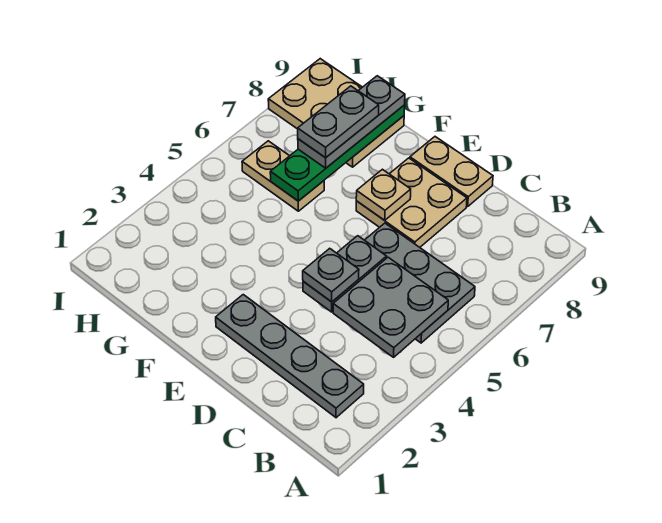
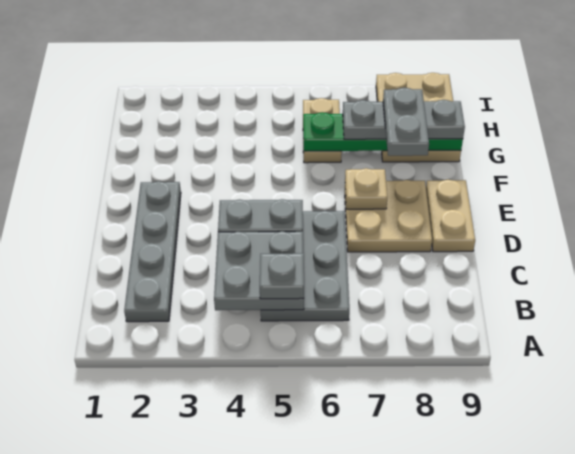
grey 1x1 plate [303,248,359,302] -> grey 1x1 plate moved to [260,253,304,299]
grey 1x2 plate [298,86,379,158] -> grey 1x2 plate turned to [383,88,429,156]

